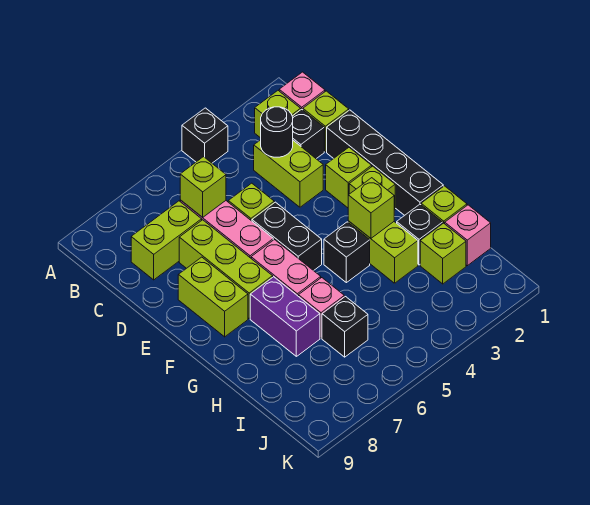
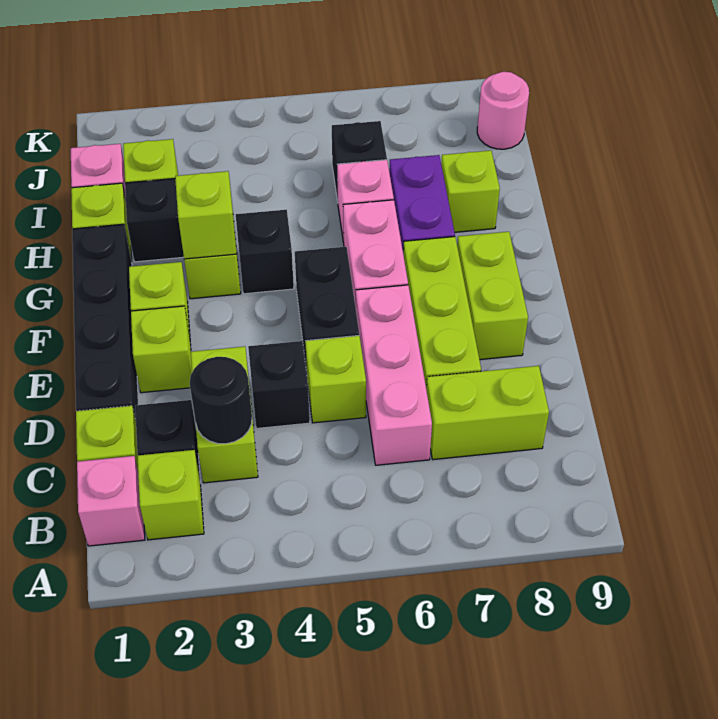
black 1x1 brick [182,108,228,163] -> black 1x1 brick moved to [248,341,310,428]
lime 1x1 brick [180,157,226,217] -> lime 1x1 brick moved to [441,150,500,232]
none -> pink 1x1 round brick [477,72,529,149]

